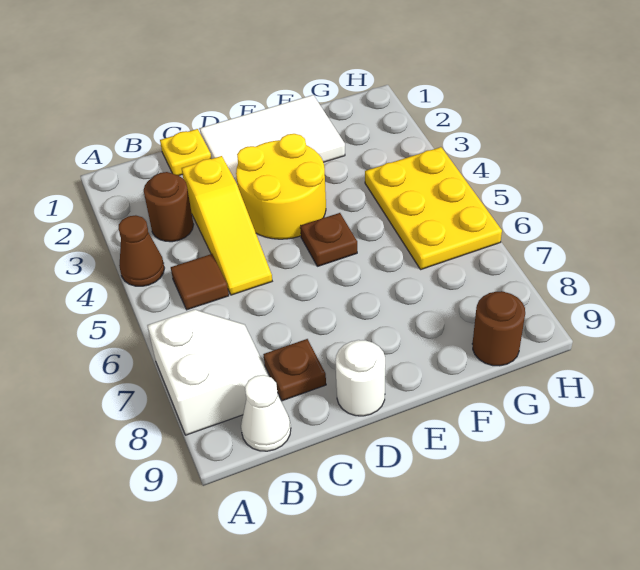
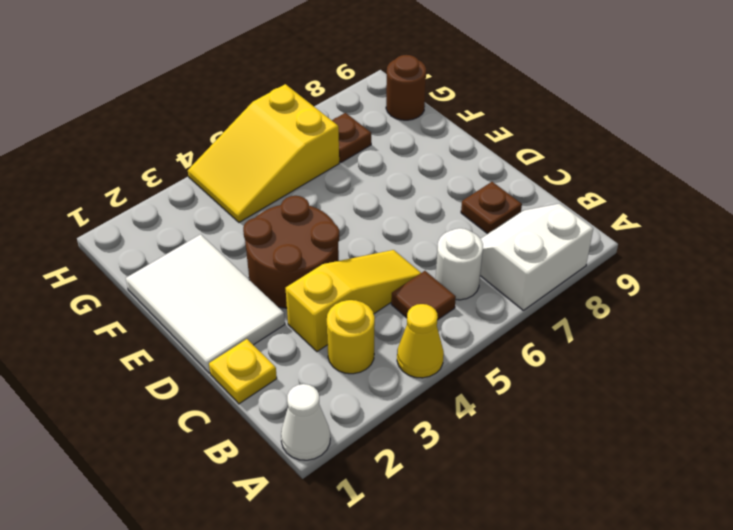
brown 1x1 cone [119,215,164,286] -> yellow 1x1 cone [397,304,444,378]
brown 1x1 round brick [144,172,194,242] -> yellow 1x1 round brick [327,300,375,374]
white 1x1 cone [241,375,291,451] -> white 1x1 cone moved to [281,384,330,460]
yellow 2x2 round brick [236,134,326,239] -> brown 2x2 round brick [243,196,339,308]
white 1x1 round brick [336,340,385,416] -> white 1x1 round brick moved to [436,228,483,300]
brown 1x1 plate [300,213,357,266] -> brown 1x1 plate moved to [332,113,371,163]
yellow 2x3 plate [365,147,502,270] -> yellow 2x3 slope [188,84,339,222]

